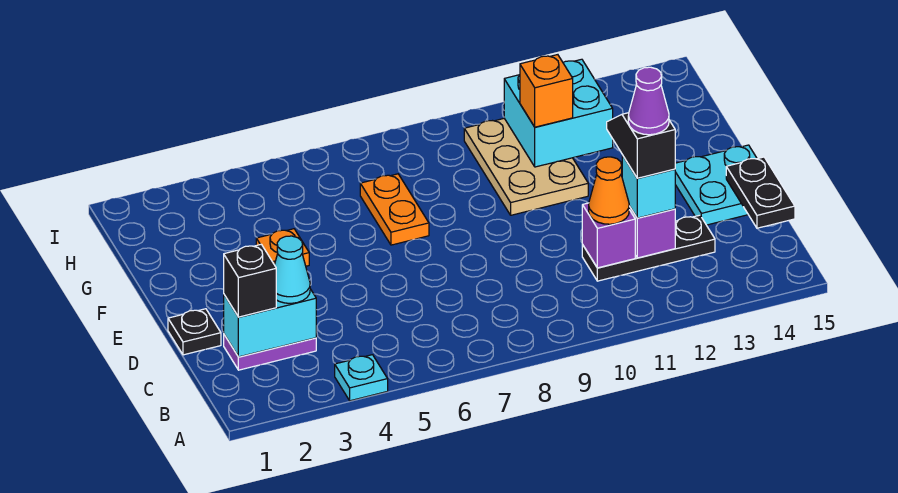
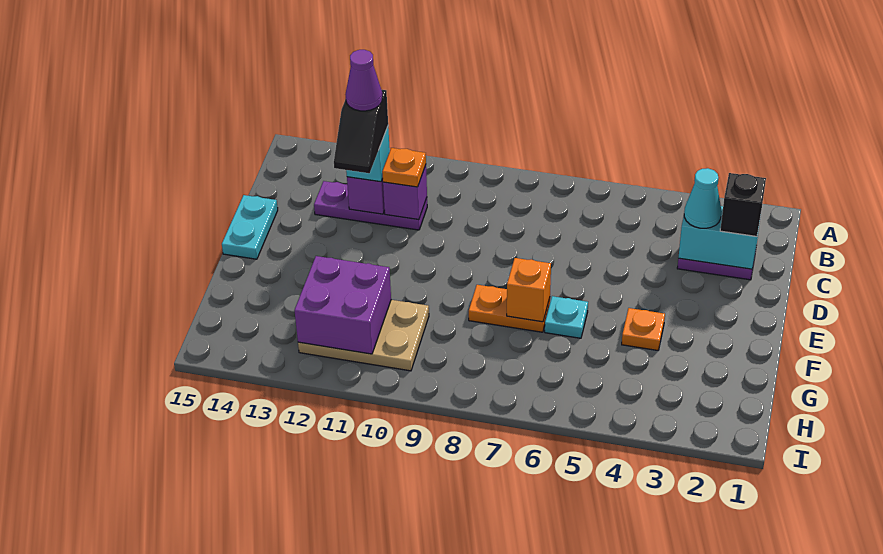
cyan 1x1 plate [335,355,388,401] -> cyan 1x1 plate moved to [545,296,588,338]
black 1x3 plate [582,215,715,281] -> purple 1x3 plate [314,181,427,230]
orange 1x1 cone [589,157,629,224] -> orange 1x1 plate [382,148,426,187]
black 1x2 plate [726,157,795,228] -> none
black 1x1 plate [168,309,221,355] -> none
cyan 2x2 plate [675,145,757,225] -> cyan 1x2 plate [222,195,278,259]
orange 1x2 plate [360,174,429,245] -> orange 1x2 plate turned to [469,285,550,332]
tan 2x3 plate [464,118,588,215] -> tan 2x3 plate turned to [298,300,429,371]
cyan 2x2 brick [504,59,613,167] -> purple 2x2 brick [294,256,391,354]
orange 1x1 brick [520,55,573,127] -> orange 1x1 brick moved to [507,258,551,322]

